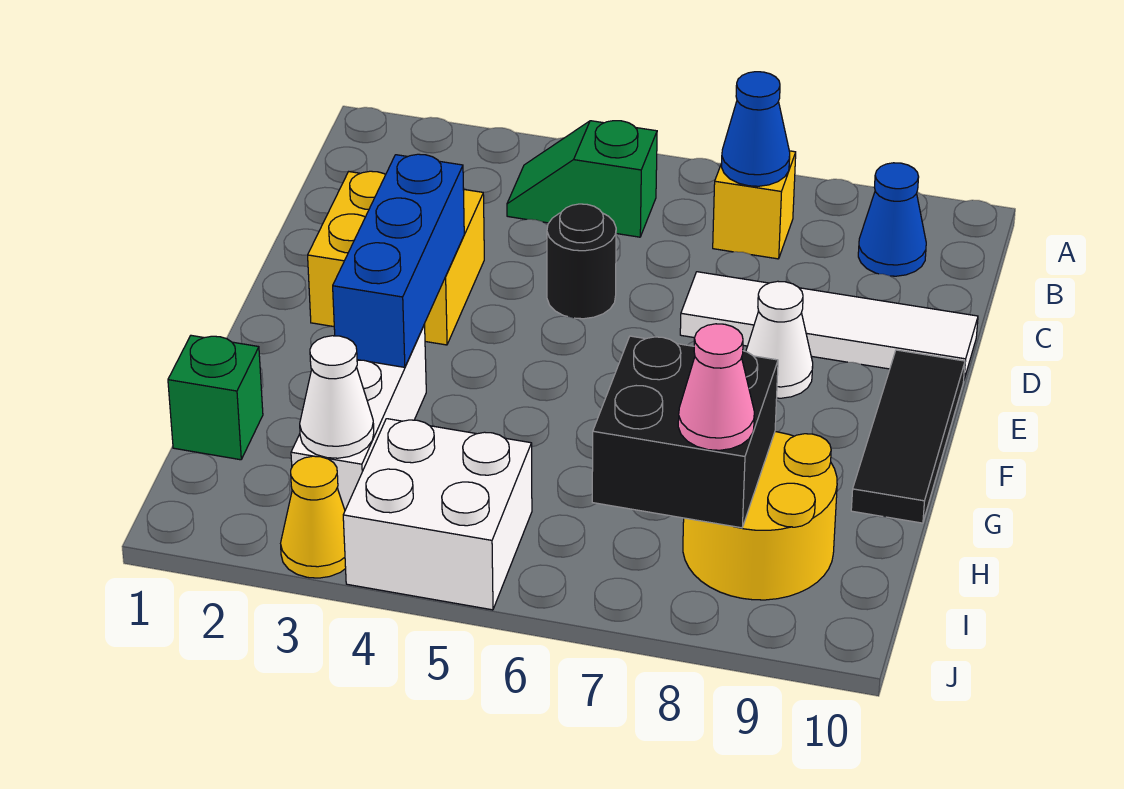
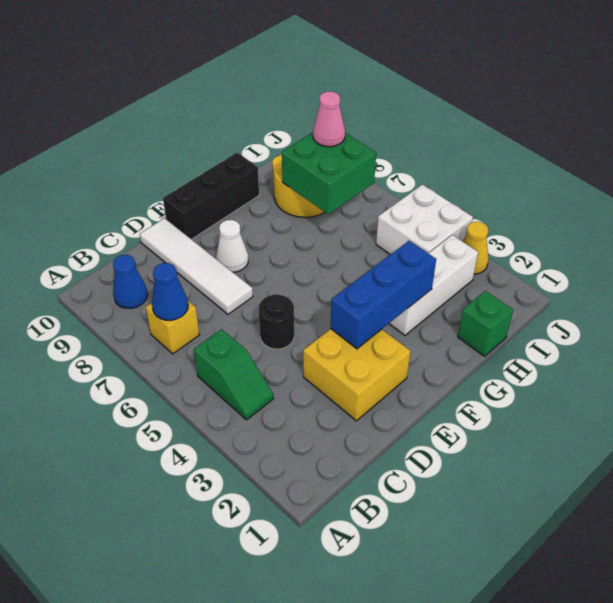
black 1x3 tile [851,350,965,523] -> black 1x3 brick [163,153,259,240]
black 2x2 brick [592,336,778,528] -> green 2x2 brick [282,132,376,214]
white 1x1 cone [300,336,374,458] -> none

